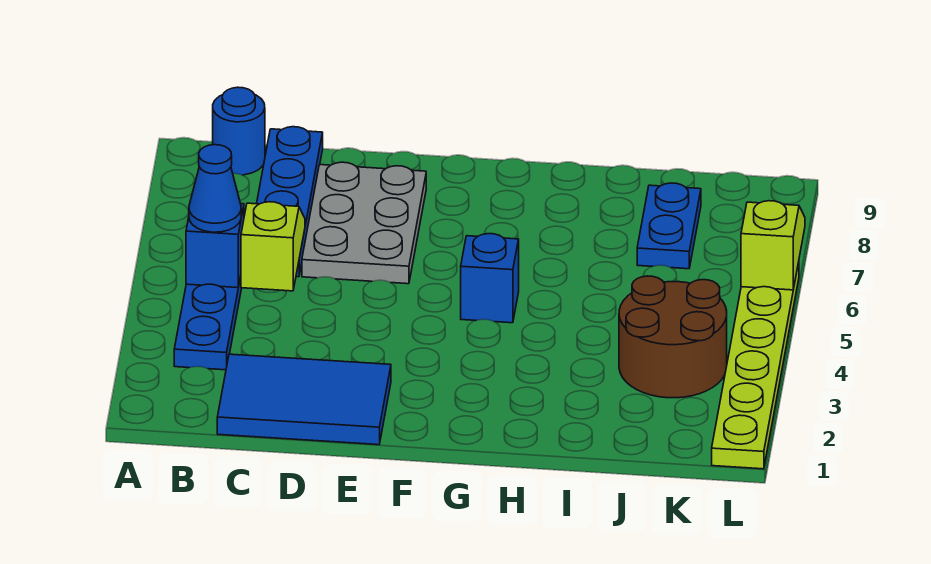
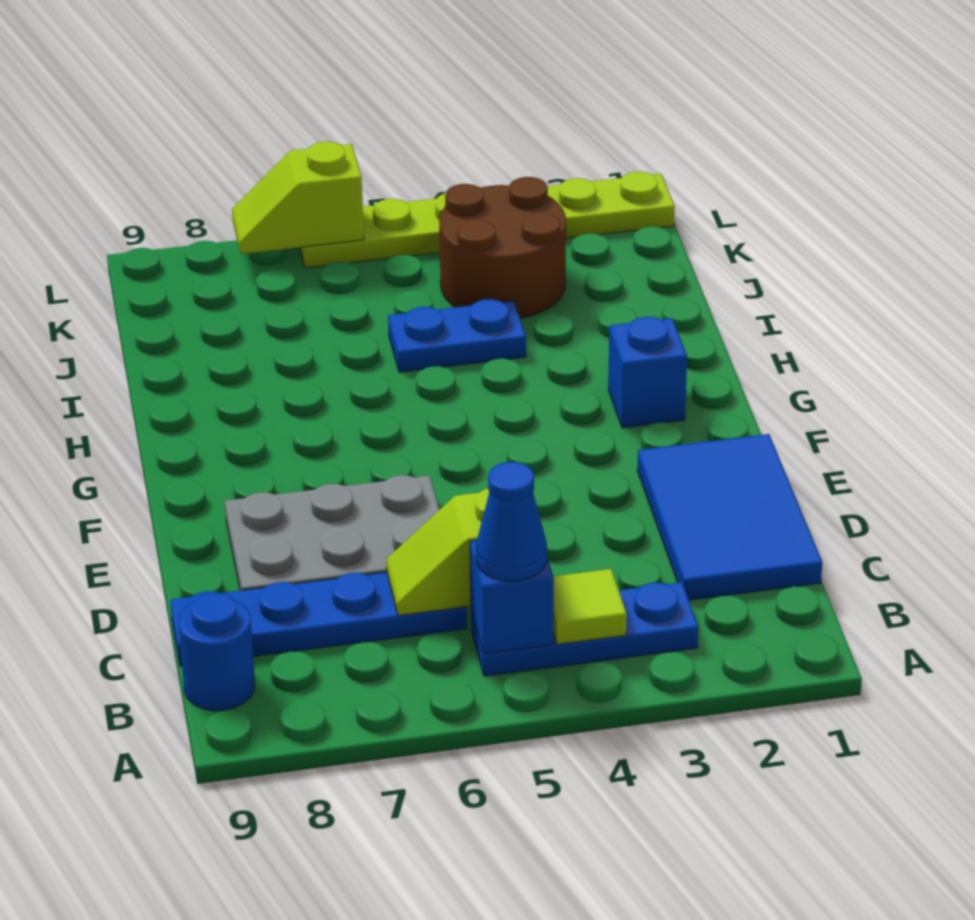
none -> lime 1x1 tile [553,569,627,644]
blue 1x1 brick [461,234,519,323] -> blue 1x1 brick moved to [608,317,687,428]
blue 1x2 plate [637,183,701,269] -> blue 1x2 plate moved to [388,299,526,372]

